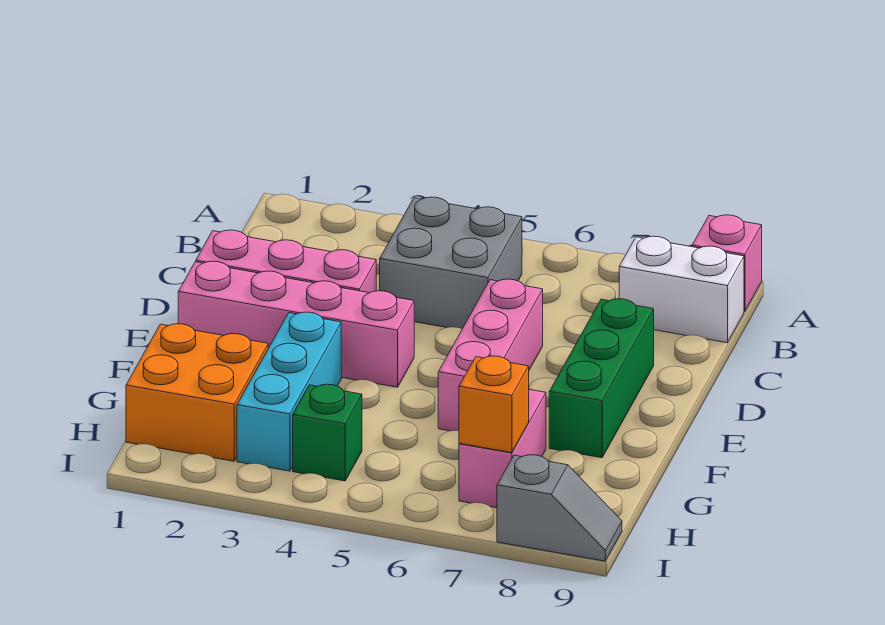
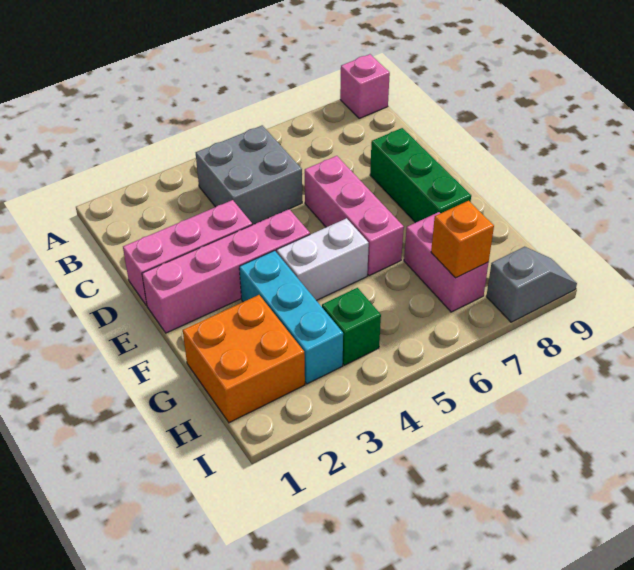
white 1x2 brick [619,236,744,343] -> white 1x2 brick moved to [277,218,369,301]

